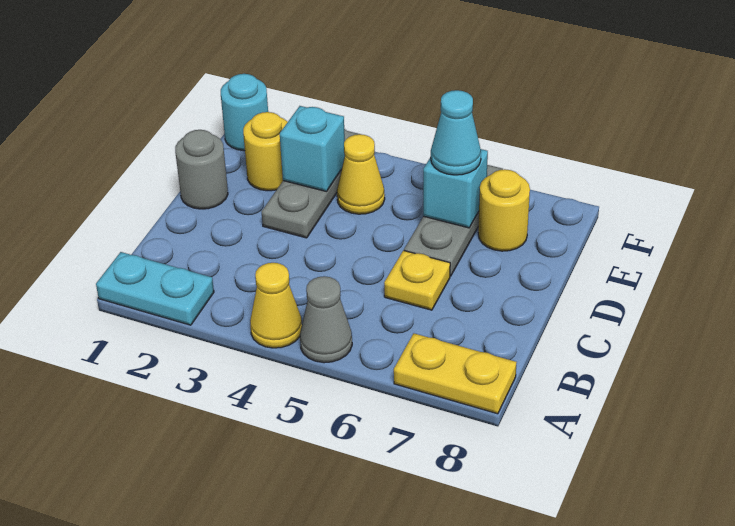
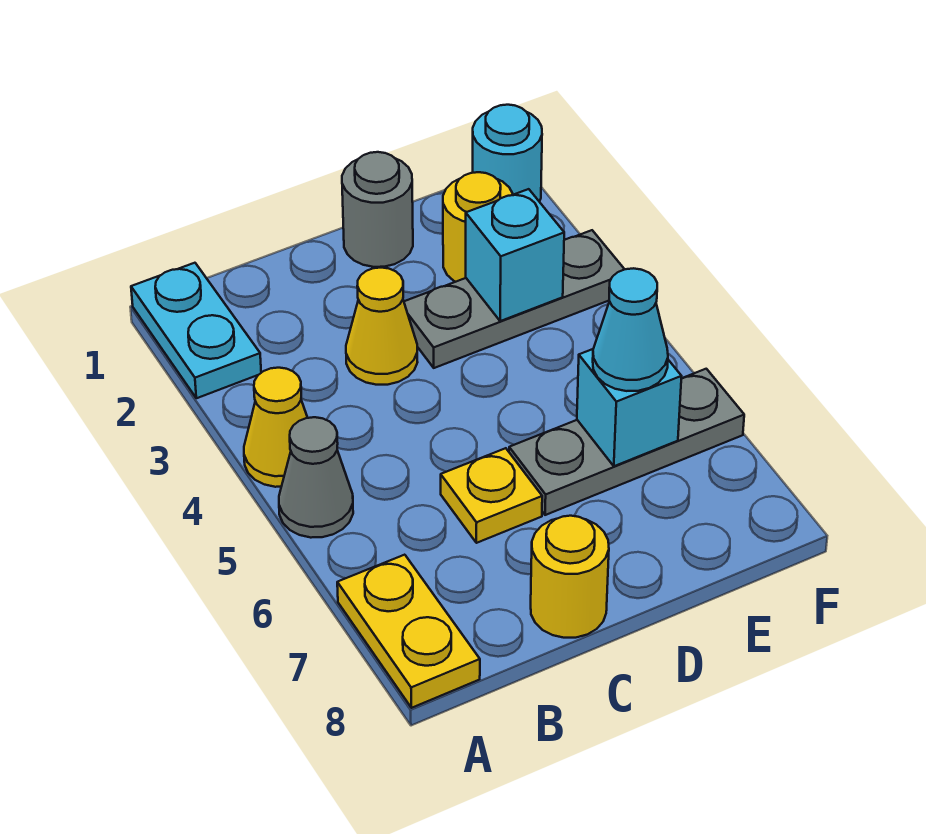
yellow 1x1 cone [337,134,385,214] -> yellow 1x1 cone moved to [346,268,418,385]
yellow 1x1 round brick [478,169,530,251] -> yellow 1x1 round brick moved to [531,516,609,638]

